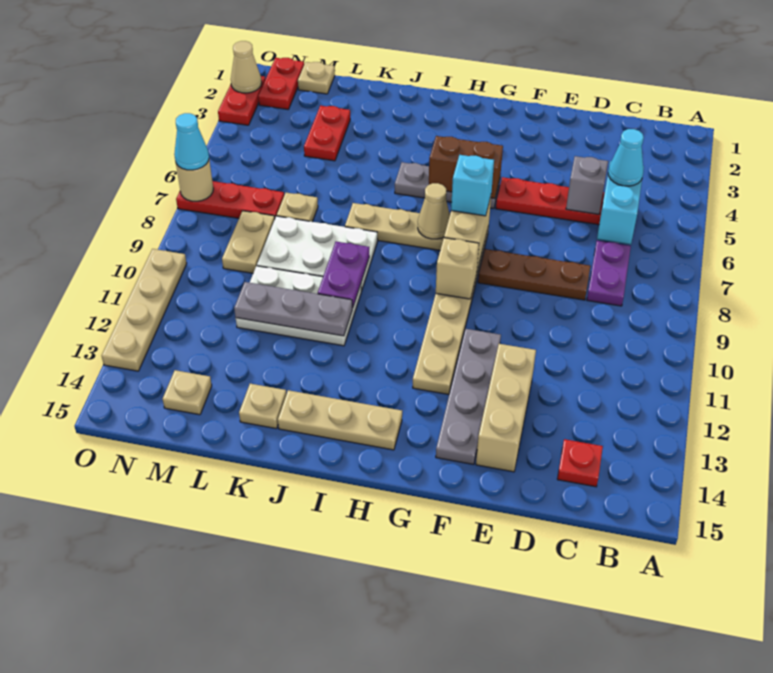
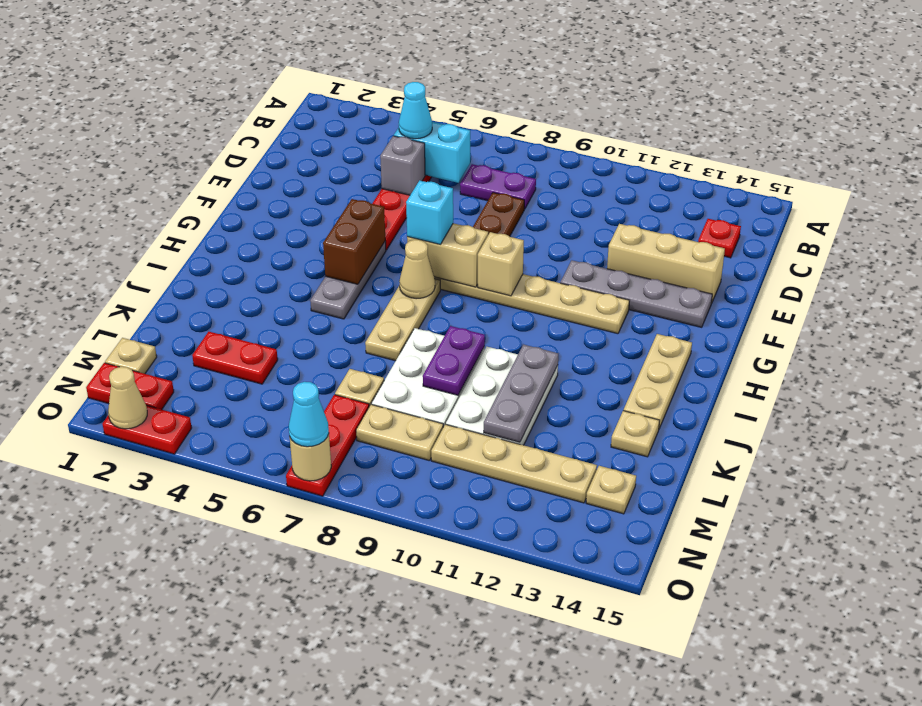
purple 1x2 plate [318,242,369,308] -> purple 1x2 plate turned to [423,326,485,395]
tan 1x4 plate [102,249,187,371] -> tan 1x4 plate moved to [431,424,597,503]

